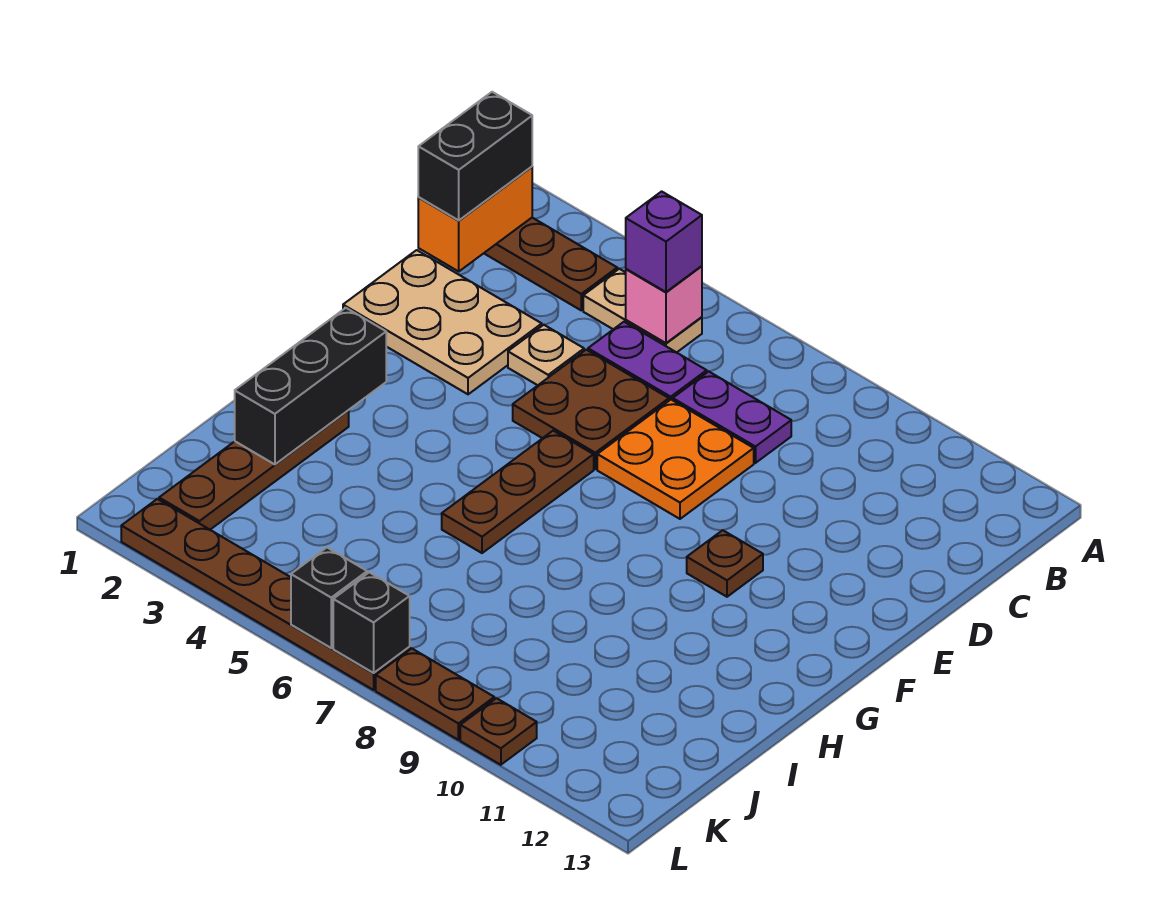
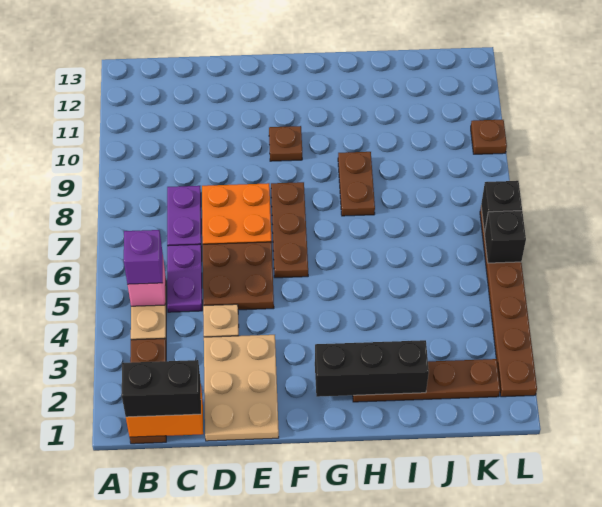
brown 1x3 plate [442,431,594,553] -> brown 1x3 plate turned to [271,182,308,278]
brown 1x2 plate [376,648,494,740] -> brown 1x2 plate moved to [338,152,375,216]

